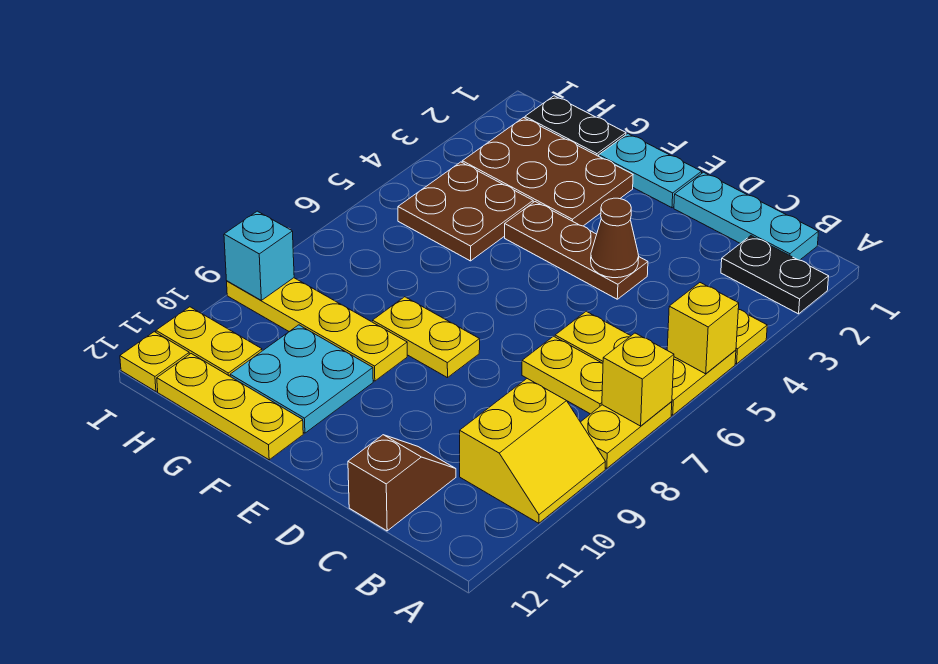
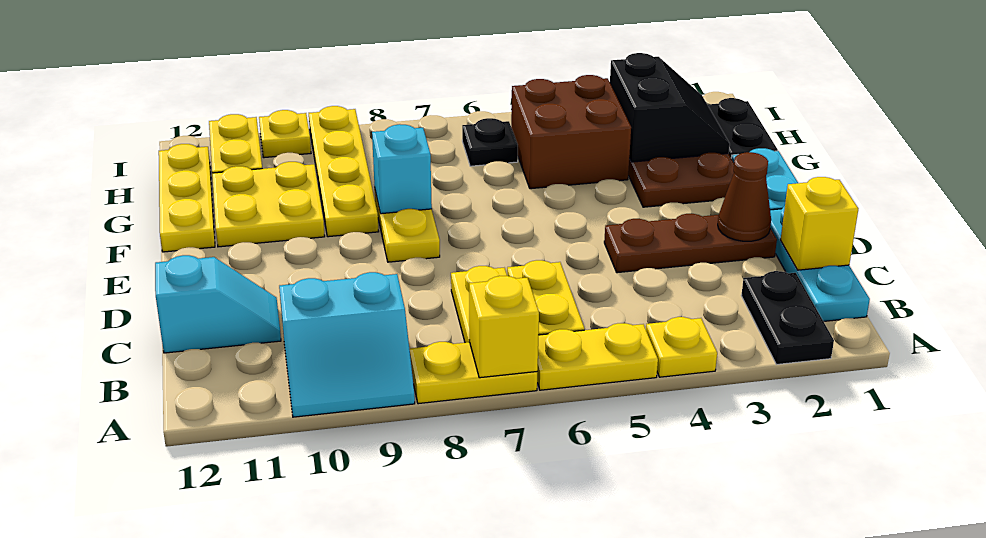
yellow 1x1 brick [667,283,739,374] -> yellow 1x1 brick moved to [781,177,858,270]
yellow 2x2 slope [460,379,605,523] -> cyan 2x2 slope [279,272,415,417]
brown 1x2 slope [348,435,456,531] -> cyan 1x2 slope [155,255,281,353]
brown 1x3 plate [505,202,648,299] -> brown 1x3 plate turned to [604,214,777,273]
brown 1x1 cone [591,198,639,278] -> brown 1x1 cone moved to [718,152,771,241]
cyan 2x2 plate [230,325,373,433] -> yellow 2x2 plate [212,162,325,247]
none -> black 2x2 slope [610,53,730,162]
brown 2x2 plate [398,162,533,261] -> brown 2x2 brick [511,75,631,189]
none -> black 1x1 plate [462,118,518,166]
cyan 1x1 brick [224,211,294,300] -> cyan 1x1 brick moved to [372,124,432,214]
yellow 1x1 plate [120,332,189,391] -> yellow 1x1 plate moved to [259,110,311,158]

